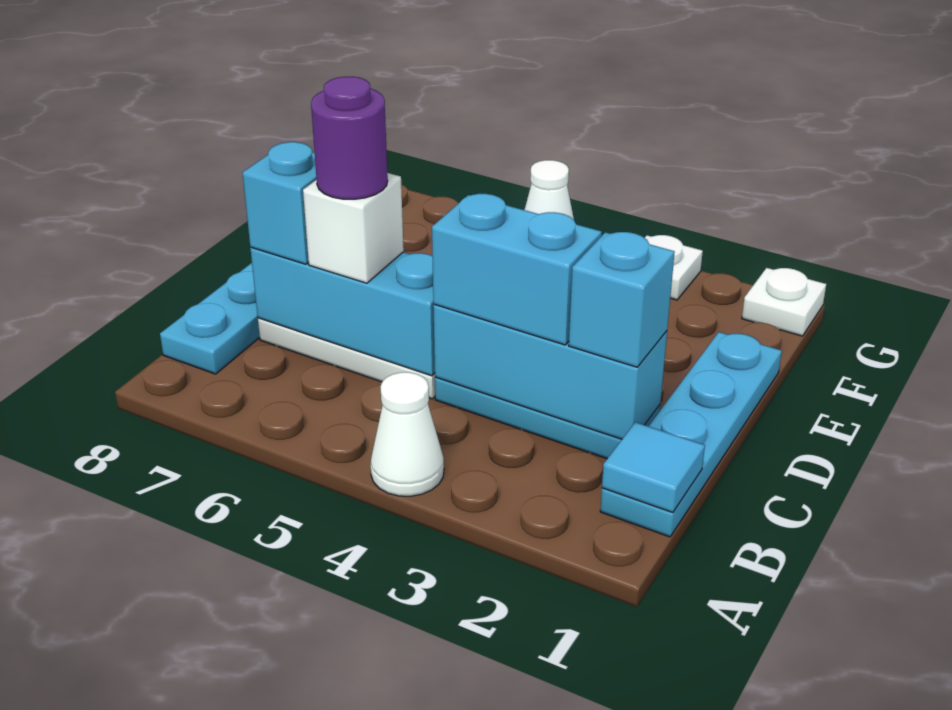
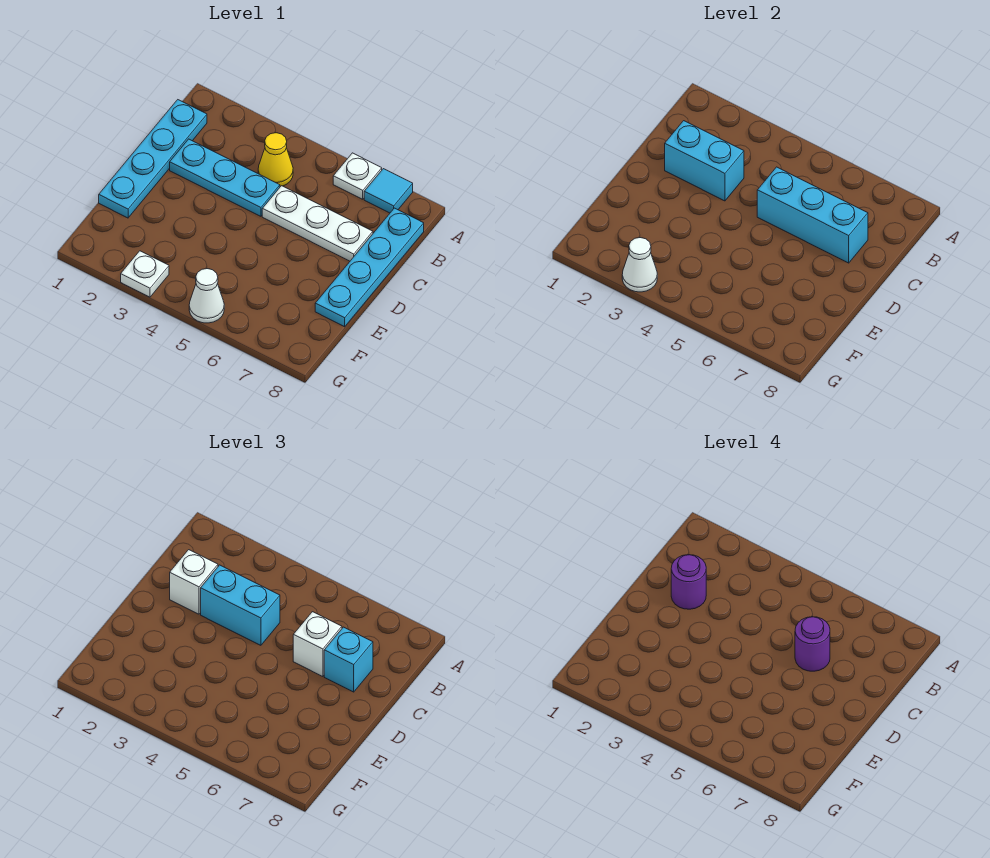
white 1x1 cone [370,372,444,496] -> white 1x1 cone moved to [622,238,657,292]
cyan 1x1 tile [602,422,705,513] -> cyan 1x1 tile moved to [364,169,413,213]
none -> yellow 1x1 cone [258,133,293,187]
cyan 1x3 brick [433,304,667,439] -> cyan 1x2 brick [665,121,744,201]
cyan 1x1 brick [569,232,675,367] -> white 1x1 brick [170,550,218,614]
none -> purple 1x1 round brick [671,555,706,609]
white 1x1 plate [742,268,826,336] -> white 1x1 plate moved to [333,153,382,199]

